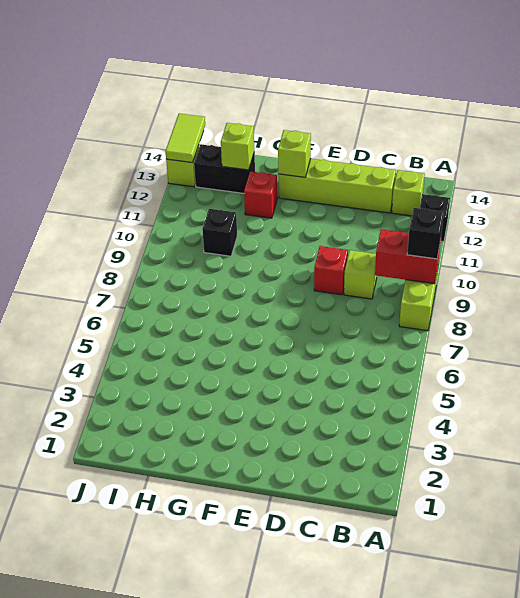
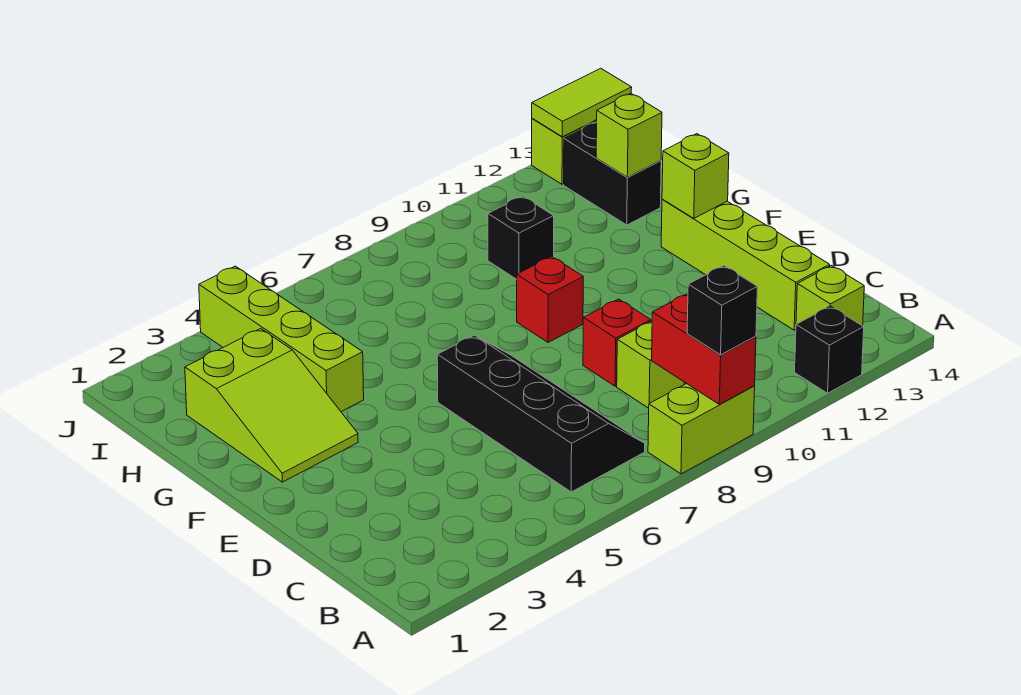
none -> black 2x4 slope [437,335,645,492]
none -> lime 2x3 slope [185,329,358,482]
none -> lime 1x4 brick [199,266,364,412]
red 1x1 brick [244,171,277,218] -> red 1x1 brick moved to [517,256,583,342]

